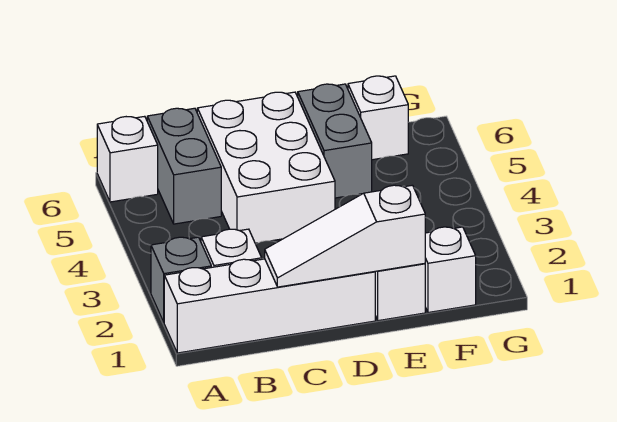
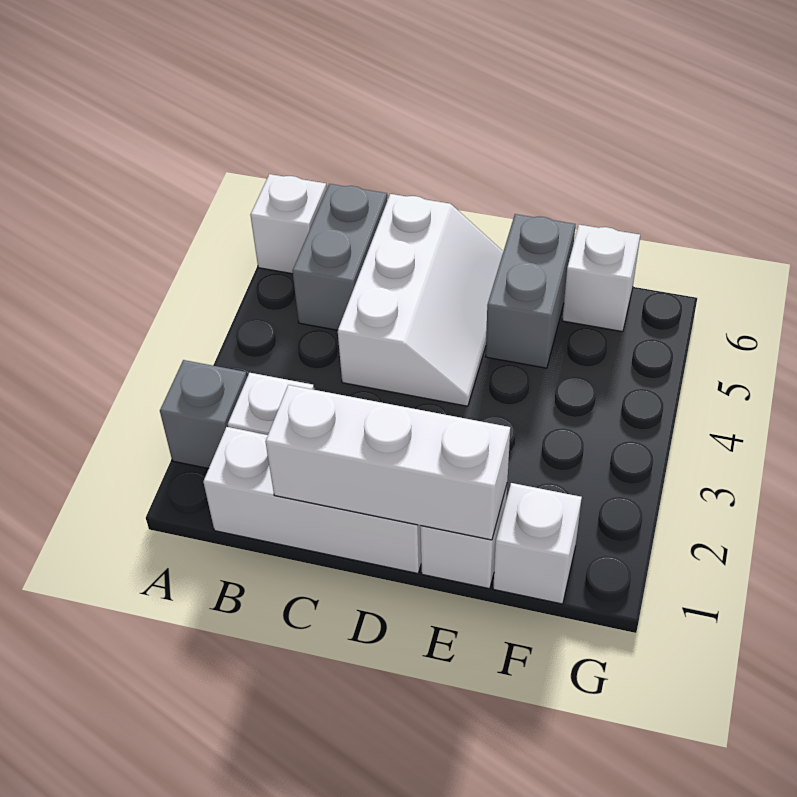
white 1x4 brick [164,259,375,353] -> white 1x3 brick [203,427,421,574]
white 1x3 slope [265,185,425,287] -> white 1x3 brick [266,385,510,540]
white 2x3 brick [197,92,335,243] -> white 2x3 slope [338,194,503,406]

